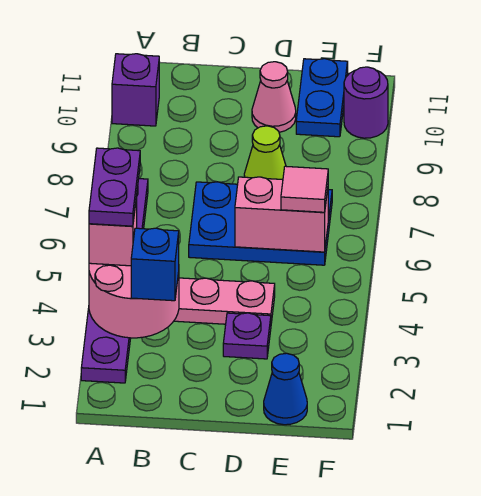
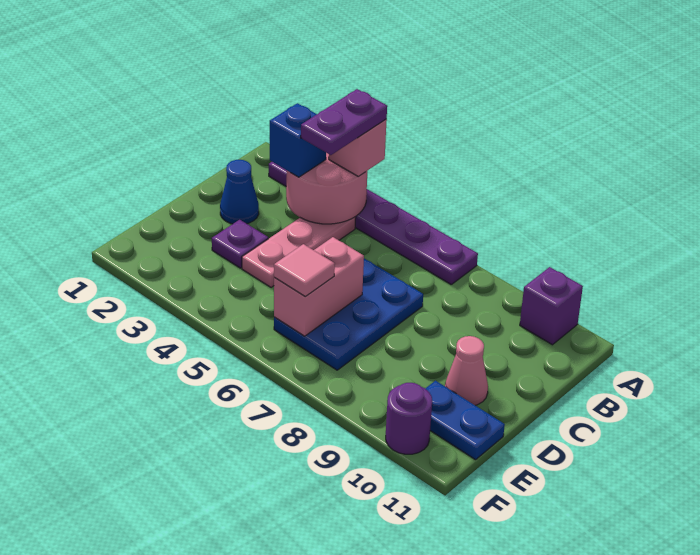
purple 1x2 plate [89,148,140,226] -> purple 1x2 plate turned to [301,89,387,155]
lime 1x1 cone [244,126,286,180] -> none
blue 1x1 cone [264,353,307,425] -> blue 1x1 cone moved to [220,160,259,224]

